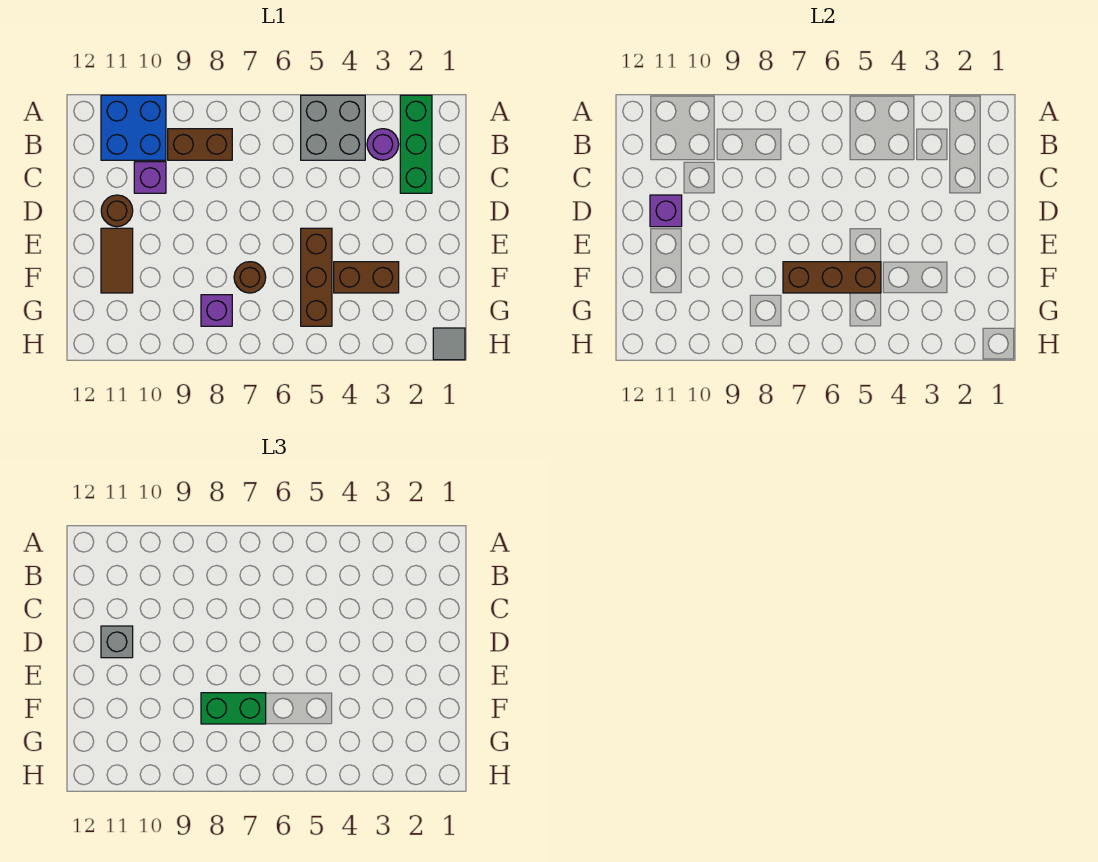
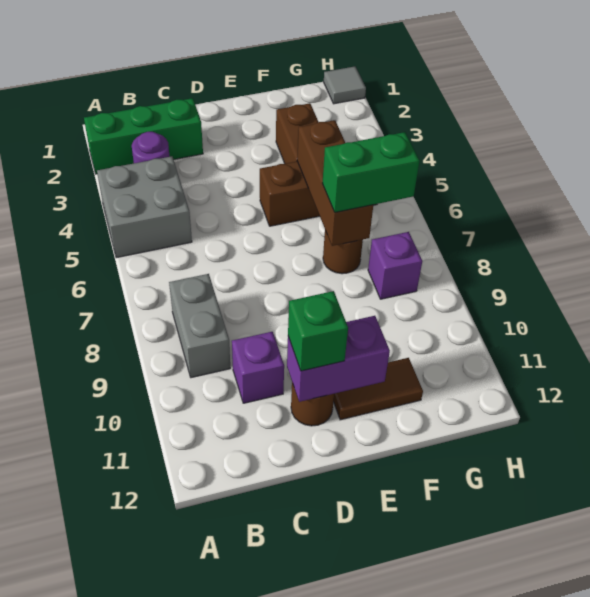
blue 2x2 brick [101,95,166,160] -> none
brown 1x2 brick [168,129,232,160] -> grey 1x2 brick [169,274,230,378]
purple 1x1 brick [650,195,682,227] -> purple 1x2 brick [287,316,390,402]
grey 1x1 brick [101,626,133,658] -> green 1x1 brick [288,291,348,371]
green 1x2 brick [201,693,266,724] -> green 1x2 brick turned to [322,132,419,212]

